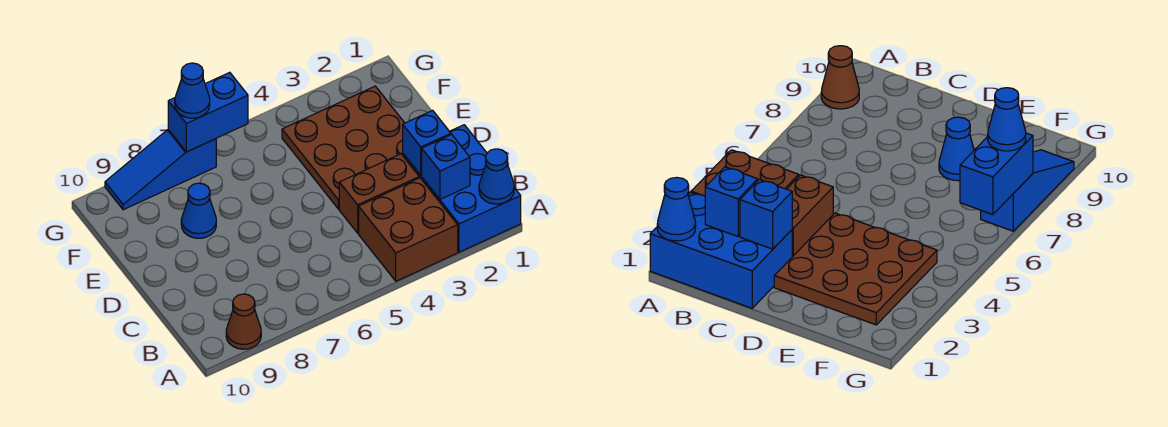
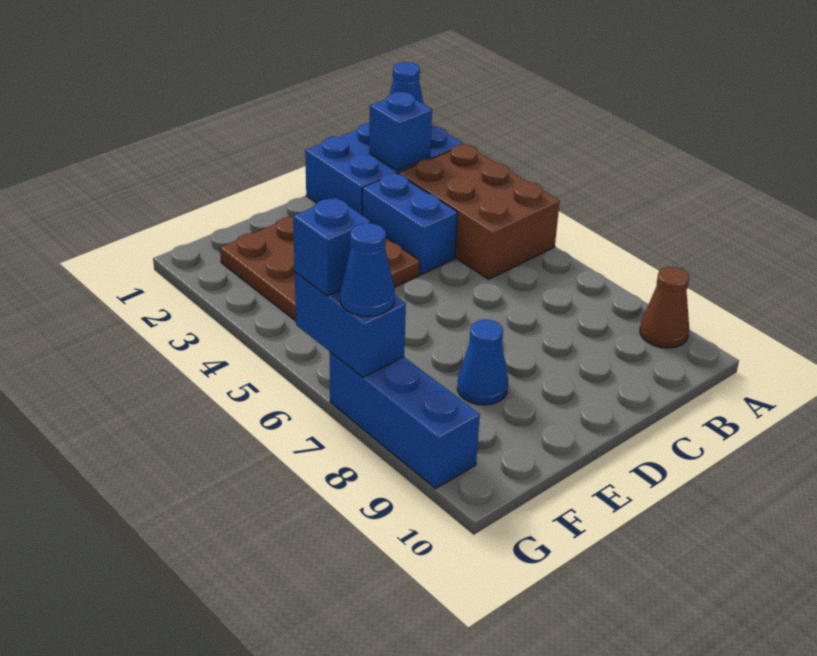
brown 2x2 brick [359,178,458,281] -> brown 2x3 brick [399,145,560,279]
blue 1x1 brick [403,111,451,175] -> blue 1x1 brick moved to [293,198,370,296]
brown 1x2 brick [339,154,419,233] -> blue 1x2 brick [362,174,457,275]
blue 1x3 slope [105,130,216,210] -> blue 1x3 brick [330,352,480,489]

